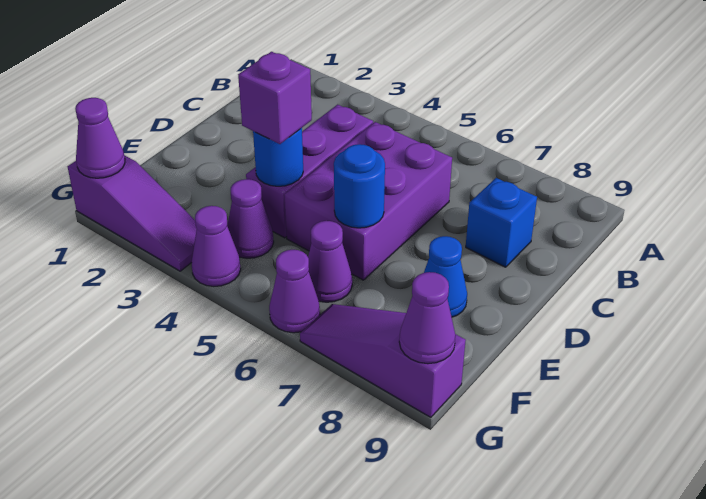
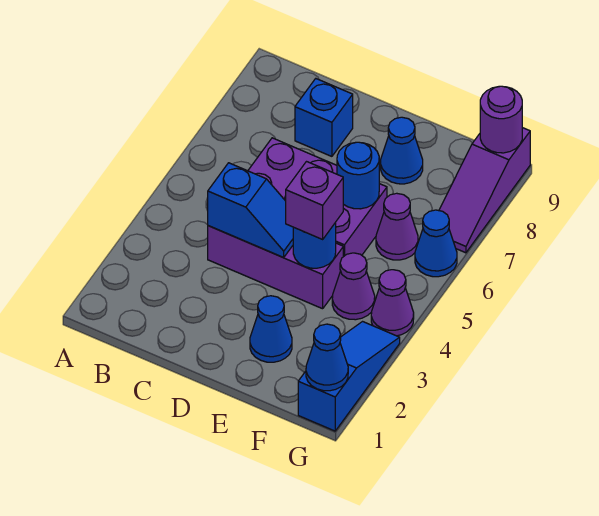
none -> blue 1x2 slope [208,163,293,258]
none -> blue 1x1 cone [250,296,292,362]
purple 1x3 slope [68,155,197,271] -> blue 1x3 slope [298,322,400,431]
purple 1x1 cone [75,98,125,178] -> blue 1x1 cone [306,324,348,391]
purple 1x1 cone [269,250,320,333] -> blue 1x1 cone [415,210,457,277]
purple 1x1 cone [399,272,456,364] -> purple 1x1 round brick [480,86,522,153]

